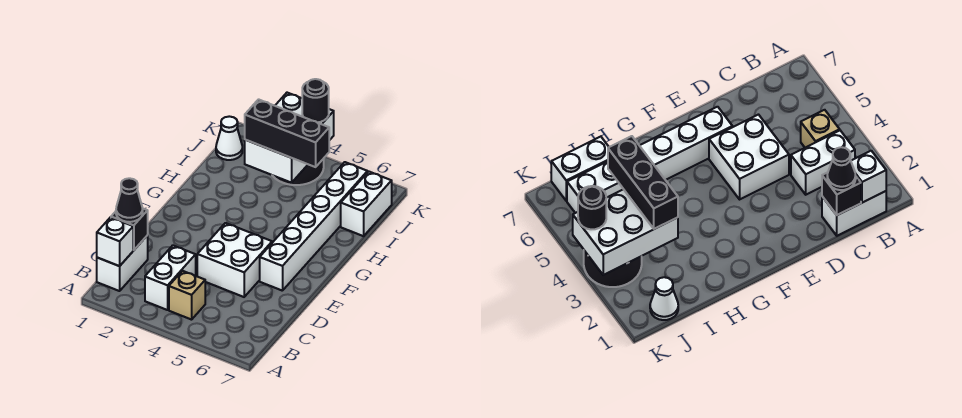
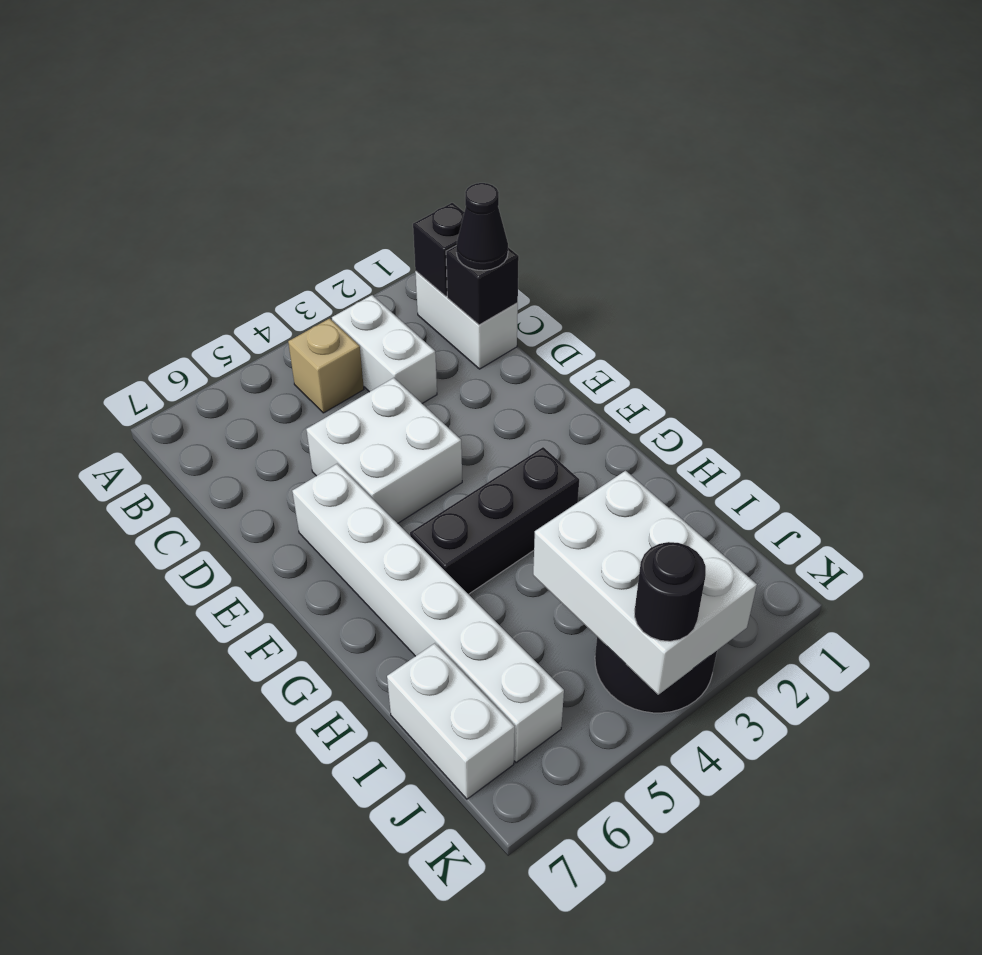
white 1x1 brick [97,217,133,266] -> black 1x1 brick [413,203,464,296]
black 1x3 brick [245,99,329,167] -> black 1x3 brick moved to [410,447,579,594]
white 1x1 cone [216,116,242,160] -> none

